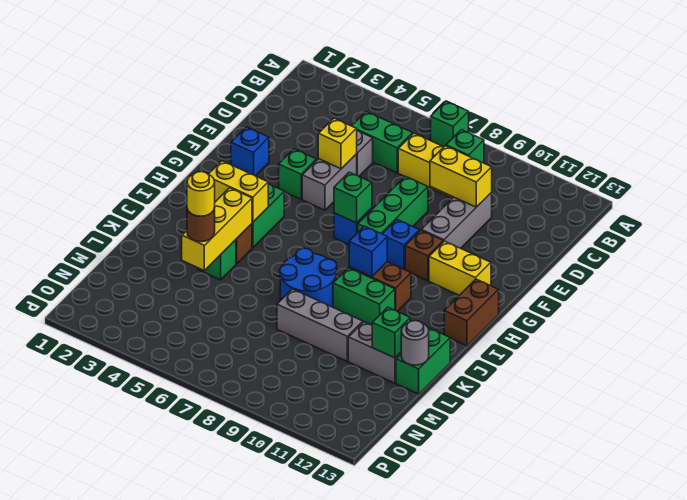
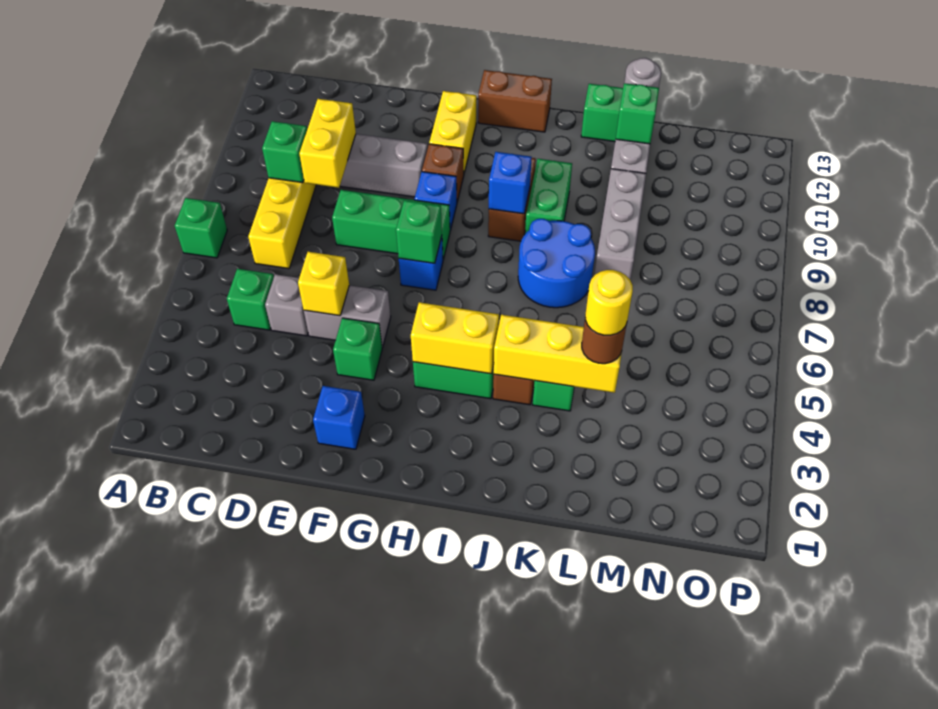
green 1x2 brick [352,111,413,173] -> green 1x1 brick [227,269,274,330]
yellow 1x2 brick [209,161,268,222] -> yellow 1x2 brick turned to [411,302,499,374]

